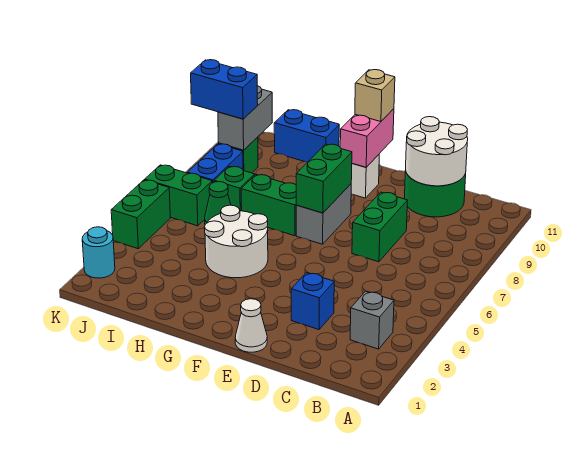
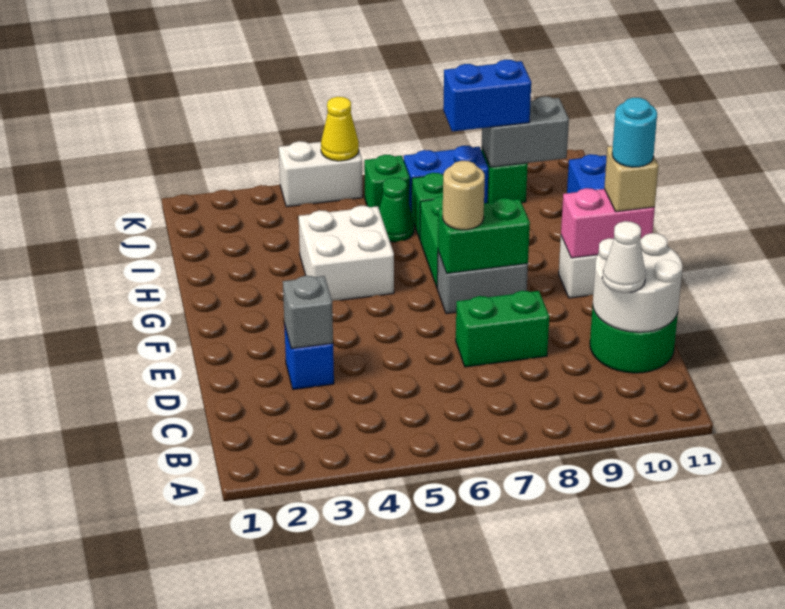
grey 1x1 brick [350,291,394,349] -> grey 1x1 brick moved to [283,276,333,349]
white 1x1 cone [235,299,267,352] -> white 1x1 cone moved to [602,221,646,293]
none -> tan 1x1 round brick [443,161,485,230]
white 2x2 round brick [204,205,268,278] -> white 2x2 brick [299,206,394,301]
green 1x2 brick [145,165,212,226] -> green 1x1 brick [364,155,410,208]
blue 1x2 brick [191,60,258,119] -> blue 1x2 brick turned to [443,60,531,131]
cyan 1x1 round brick [82,227,115,278] -> cyan 1x1 round brick moved to [612,98,657,167]
green 1x2 brick [111,180,170,249] -> white 1x2 brick [279,141,363,207]
none -> yellow 1x1 cone [321,97,359,161]

